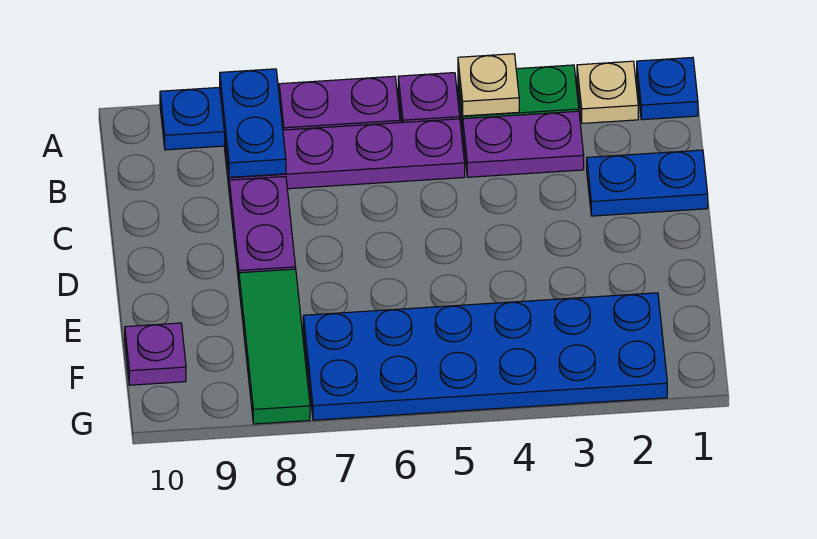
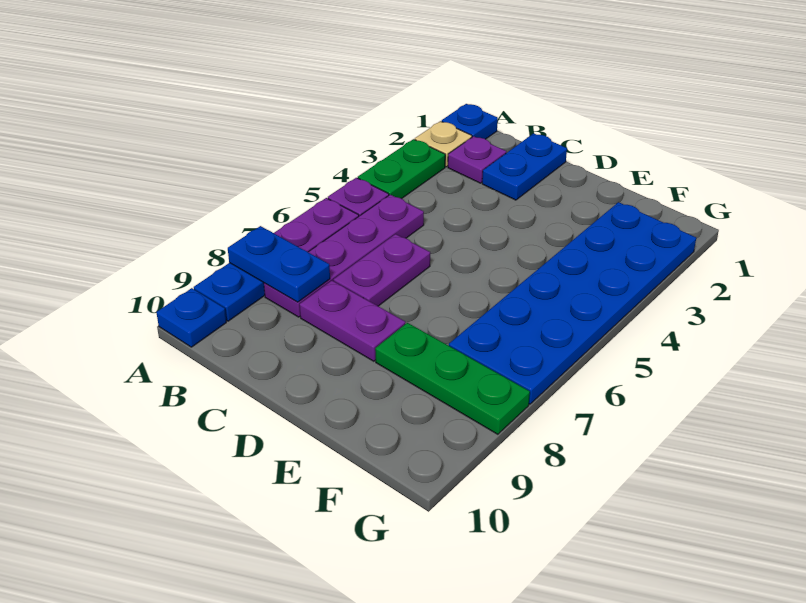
tan 1x1 plate [458,54,519,116] -> none
none -> blue 1x1 plate [156,288,226,347]
purple 1x2 plate [463,111,584,177] -> purple 1x2 plate moved to [333,234,430,306]
green 1x3 tile [239,269,310,424] -> green 1x3 plate [375,323,530,434]
purple 1x1 plate [125,323,186,385] -> purple 1x1 plate moved to [448,136,506,183]

